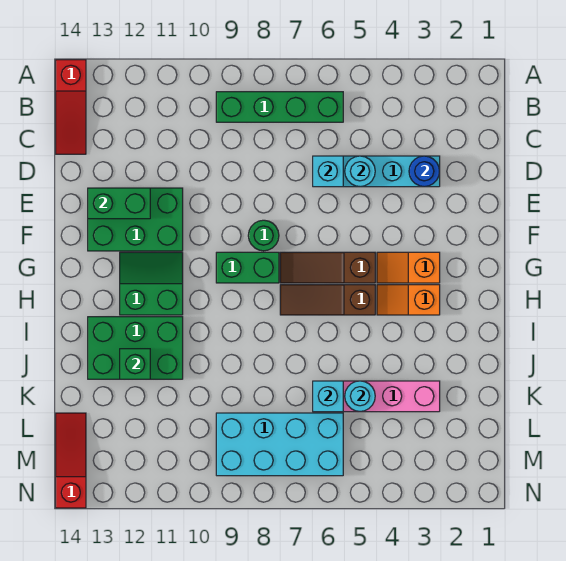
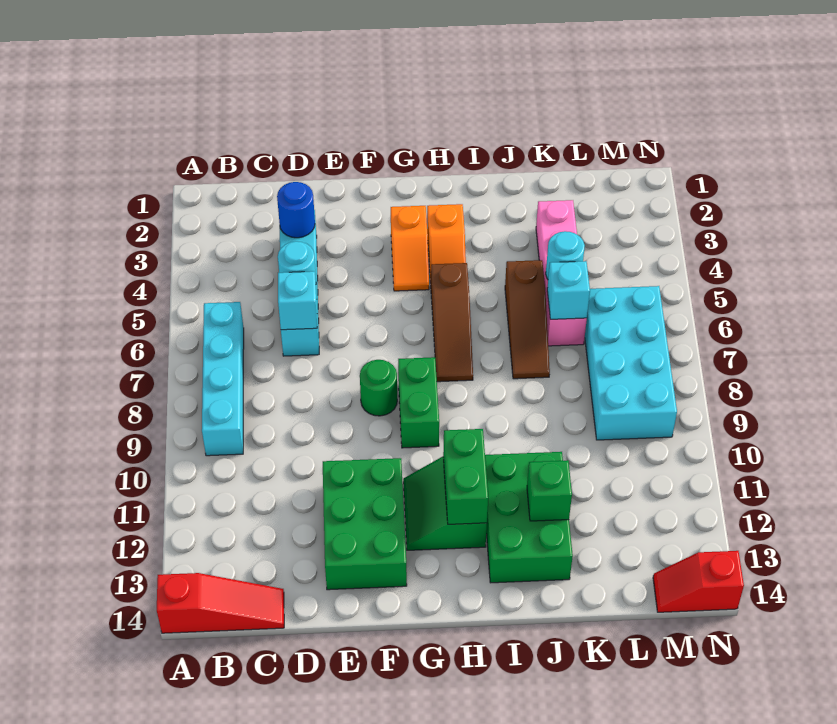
green 1x4 brick [216,92,343,122] -> cyan 1x4 brick [202,302,244,456]
green 1x2 brick [88,188,150,219] -> green 1x2 brick moved to [443,429,488,524]
brown 1x3 slope [280,252,375,283] -> brown 1x3 slope moved to [505,260,550,379]
red 1x3 slope [56,413,86,508] -> red 1x2 slope [653,551,744,612]

